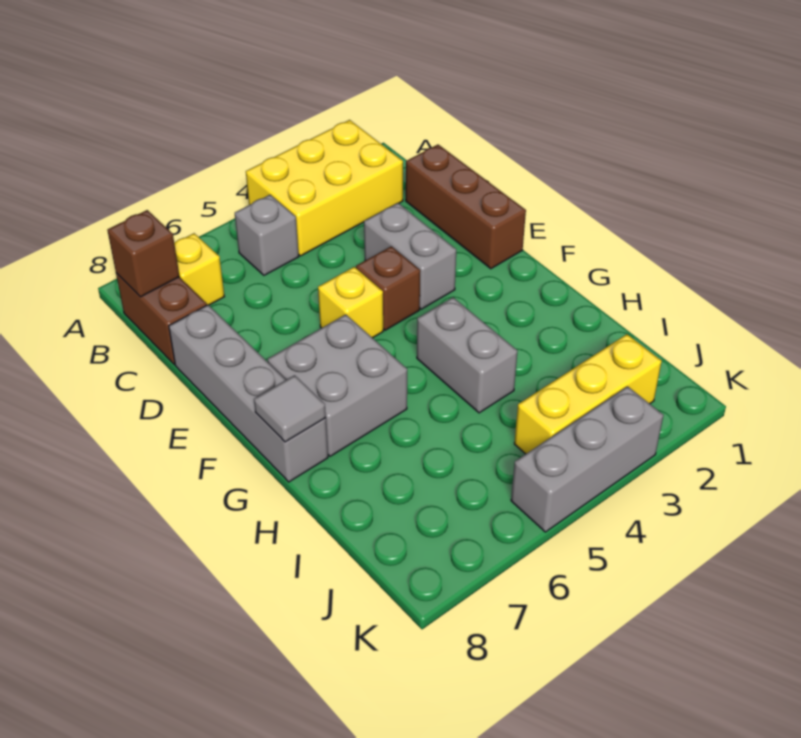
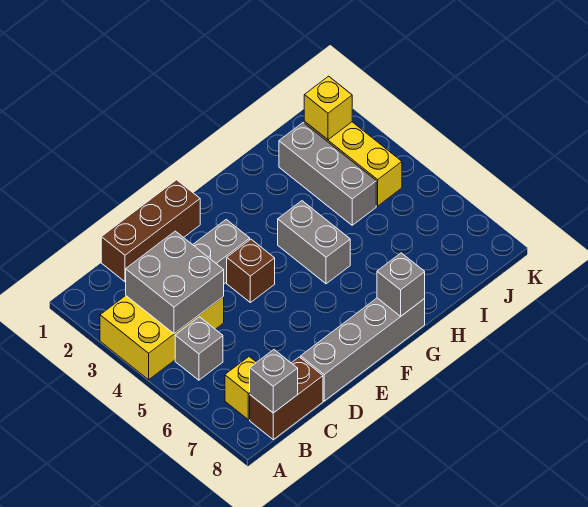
yellow 2x3 brick [246,120,403,256] -> yellow 2x3 brick turned to [100,296,224,380]
brown 1x1 brick [107,210,179,297] -> grey 1x1 brick [250,350,298,413]
yellow 1x1 brick [318,267,383,338] -> yellow 1x1 brick moved to [304,76,352,140]
grey 2x2 brick [268,314,407,456] -> grey 2x2 brick moved to [126,231,224,334]
grey 1x2 brick [417,297,517,413] -> grey 1x2 brick turned to [278,201,350,284]
grey 1x1 tile [254,375,326,442] -> grey 1x1 brick [377,253,425,316]
grey 1x3 brick [511,386,664,532] -> grey 1x3 brick moved to [279,123,376,225]

